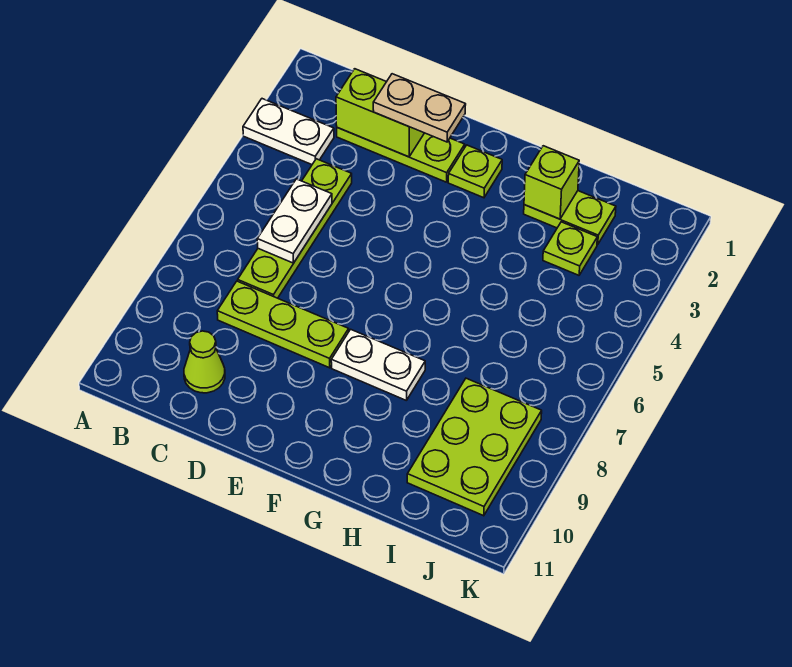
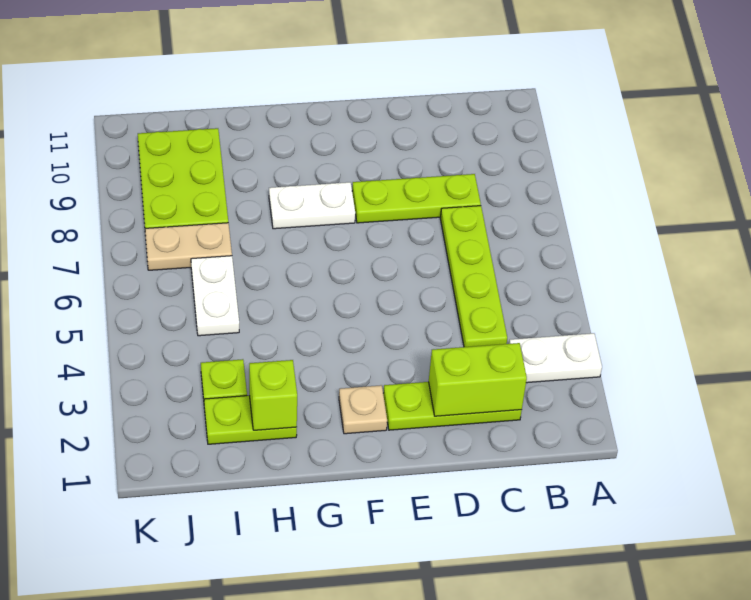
white 1x2 plate [257,179,332,263] -> white 1x2 plate moved to [191,256,239,336]
lime 1x1 cone [184,331,225,393] -> none
tan 1x2 plate [373,74,466,142] -> tan 1x2 plate moved to [145,223,232,270]
lime 1x1 plate [448,145,502,198] -> tan 1x1 plate [339,385,387,434]

